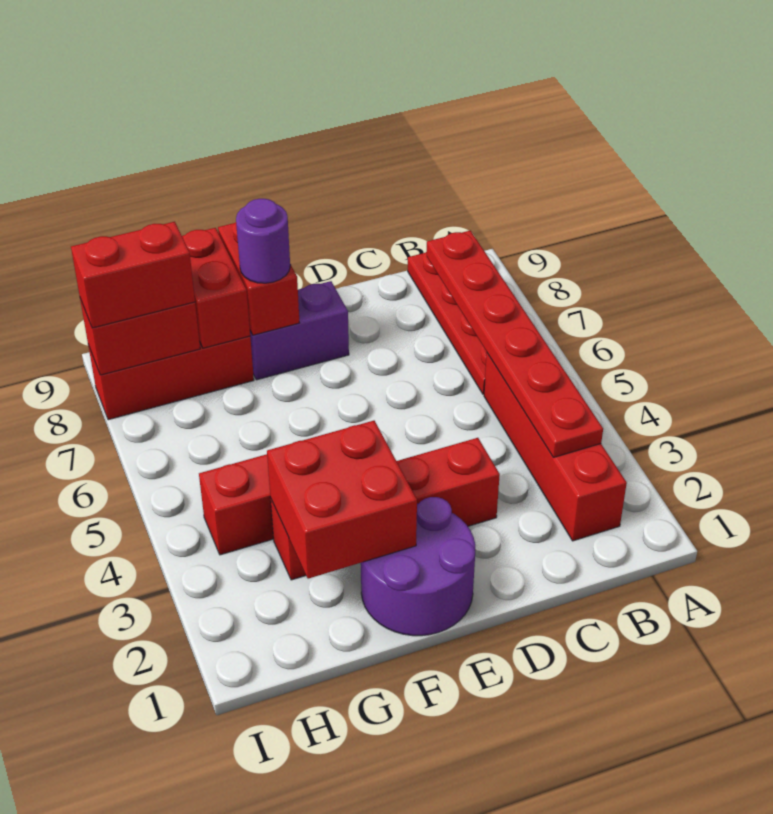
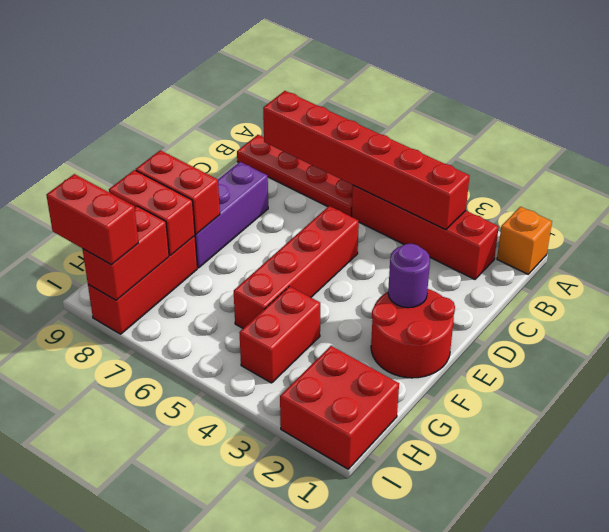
none -> orange 1x1 brick [497,207,552,274]
red 1x6 plate [427,231,603,457] -> red 1x6 brick [263,91,469,230]
red 1x4 brick [271,438,500,580] -> red 1x4 brick moved to [234,206,359,328]
purple 2x2 round brick [361,497,475,636] -> red 2x2 round brick [371,289,455,378]
purple 1x2 brick [250,281,349,380] -> purple 1x3 brick [195,162,268,268]
red 2x2 brick [267,421,417,579] -> red 2x2 brick moved to [280,346,399,469]
purple 1x1 round brick [236,199,290,283] -> purple 1x1 round brick moved to [388,244,430,308]
red 1x2 brick [71,222,195,328] -> red 1x2 brick turned to [46,174,138,265]

